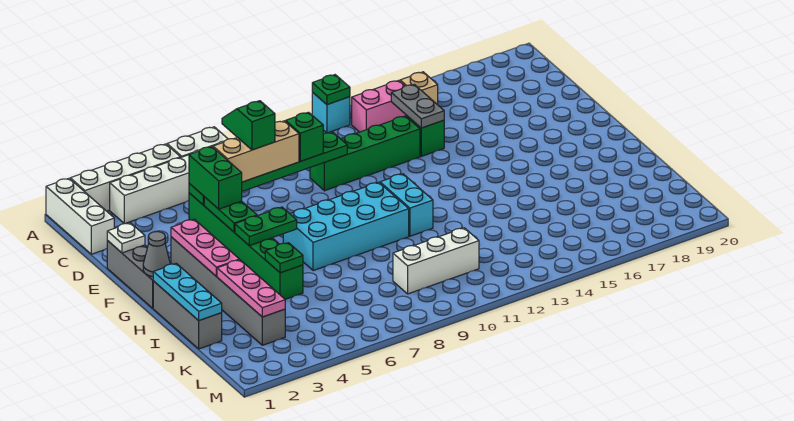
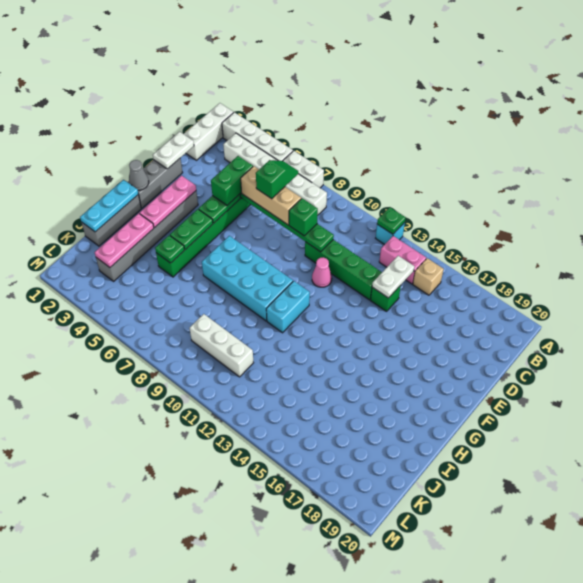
grey 1x2 plate [391,85,444,128] -> white 1x2 plate [372,256,414,298]
white 1x1 plate [107,223,145,253] -> white 1x2 plate [153,132,194,169]
none -> pink 1x1 cone [312,257,332,287]
green 1x2 plate [235,207,297,246] -> green 1x2 plate turned to [170,209,213,250]

